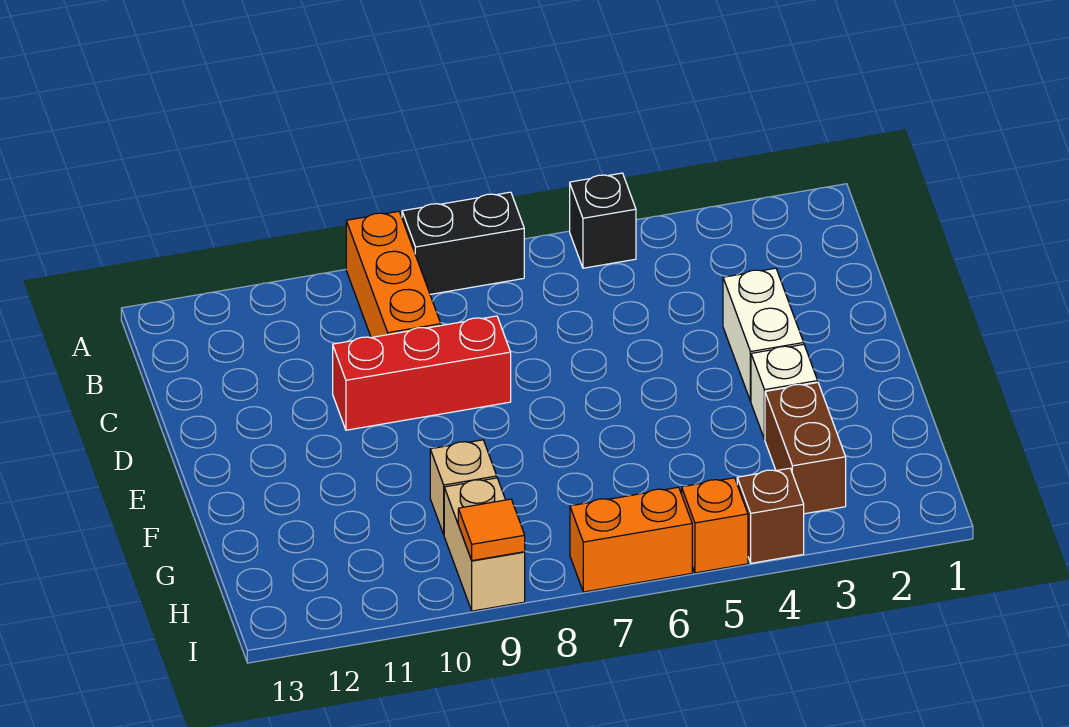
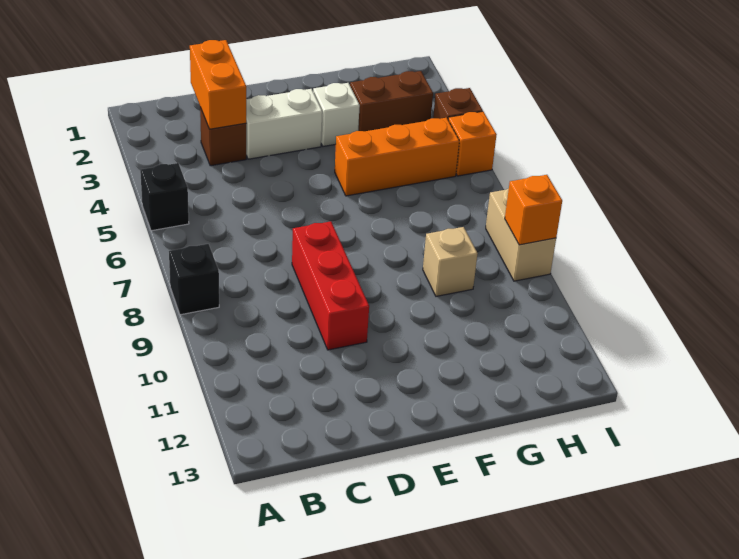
black 1x2 brick [402,192,524,294] -> black 1x1 brick [169,244,219,315]
orange 1x3 brick [346,211,441,337] -> orange 1x3 brick moved to [335,118,459,196]
none -> brown 1x1 brick [200,108,246,166]
tan 1x2 brick [444,478,525,611] -> tan 1x2 brick turned to [486,189,556,281]
orange 1x2 brick [570,487,692,592] -> orange 1x2 brick moved to [190,40,246,129]
orange 1x1 tile [458,499,525,561] -> orange 1x1 brick [505,175,562,245]

